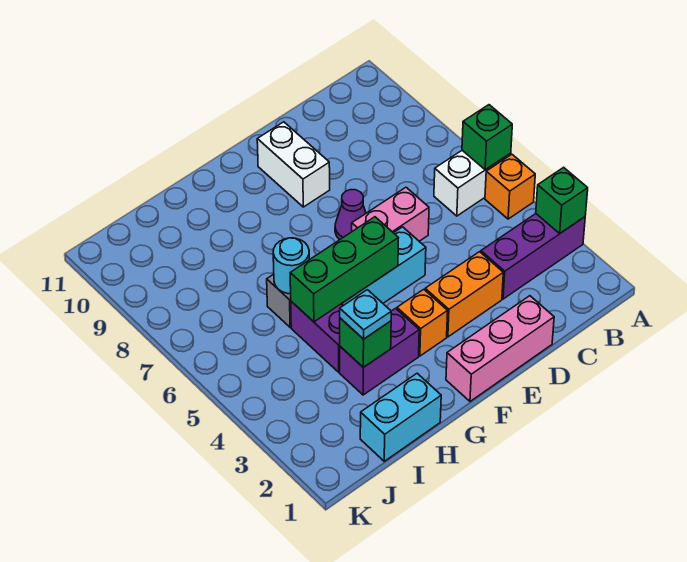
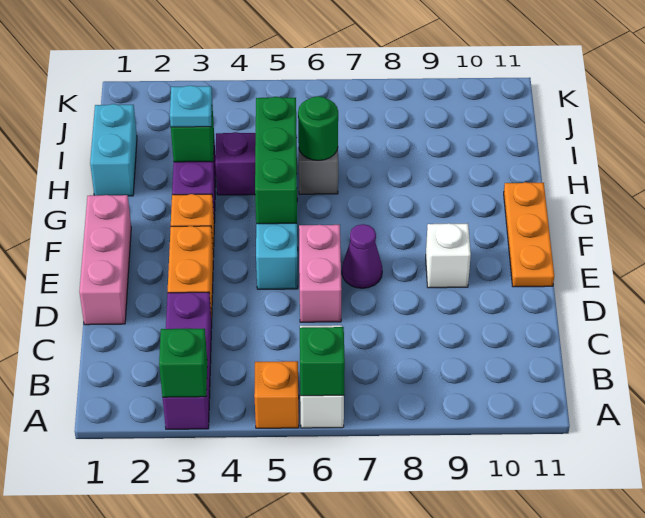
white 1x2 brick [257,122,330,207] -> white 1x1 brick [426,223,471,288]
none -> orange 1x3 plate [504,182,554,287]
cyan 1x1 round brick [273,238,309,294] -> green 1x1 round brick [298,96,338,160]

